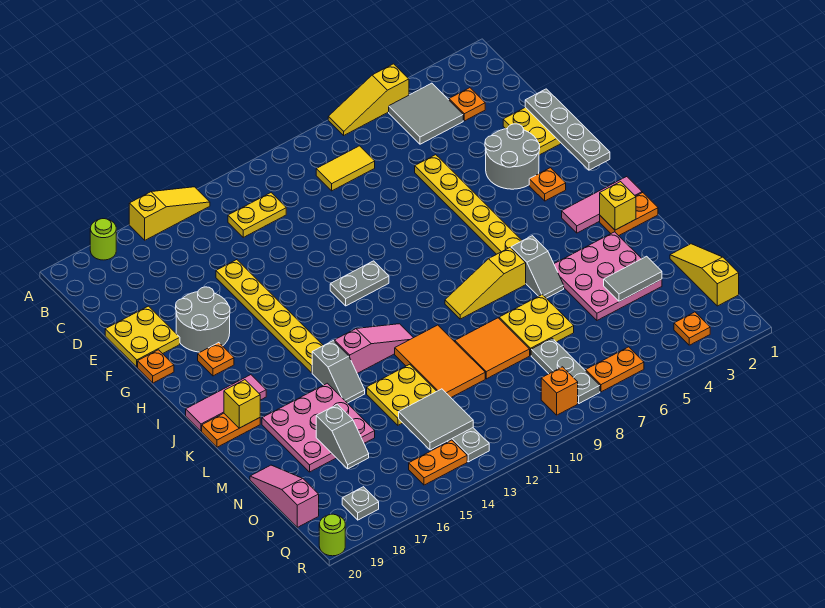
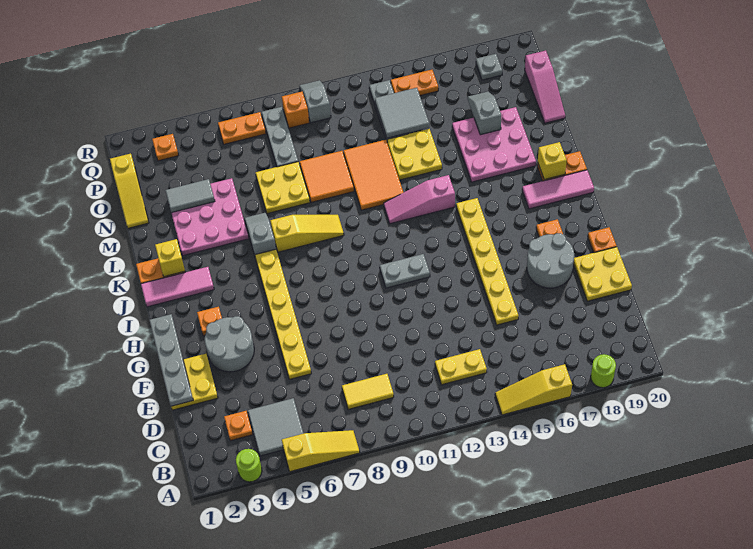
grey 1x2 slope [312,341,365,403] -> grey 1x2 slope moved to [300,80,331,123]
lime 1x1 round brick [319,514,345,556] -> lime 1x1 round brick moved to [236,449,262,482]

